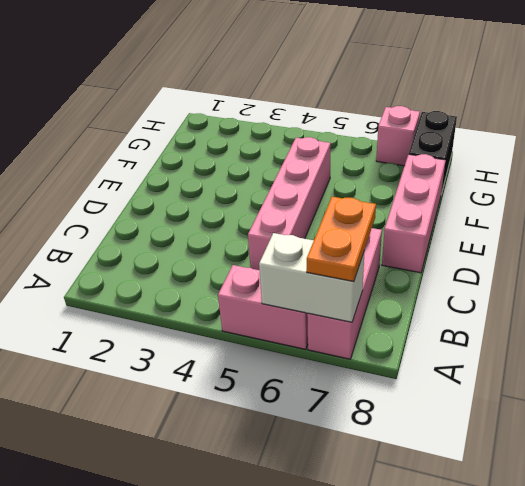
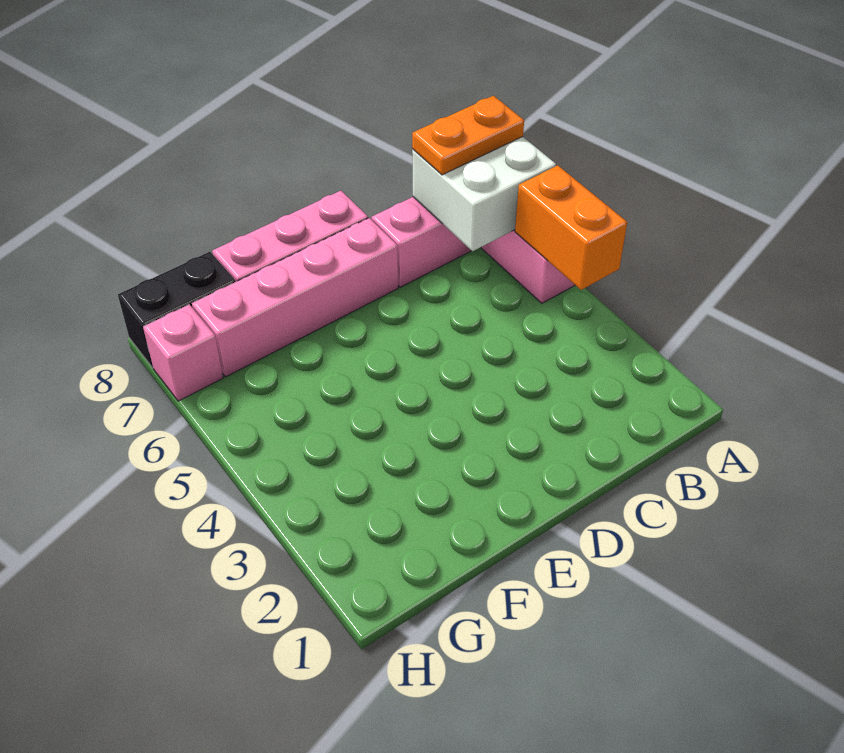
none -> orange 1x2 brick [515,165,627,290]
white 1x2 brick [259,233,365,322] -> white 2x2 brick [412,137,556,251]
pink 1x4 brick [248,137,331,270] -> pink 1x4 brick moved to [192,218,398,377]

